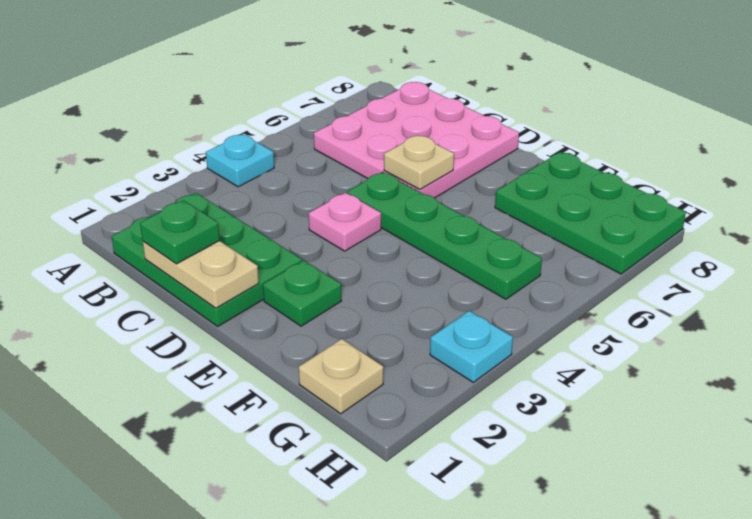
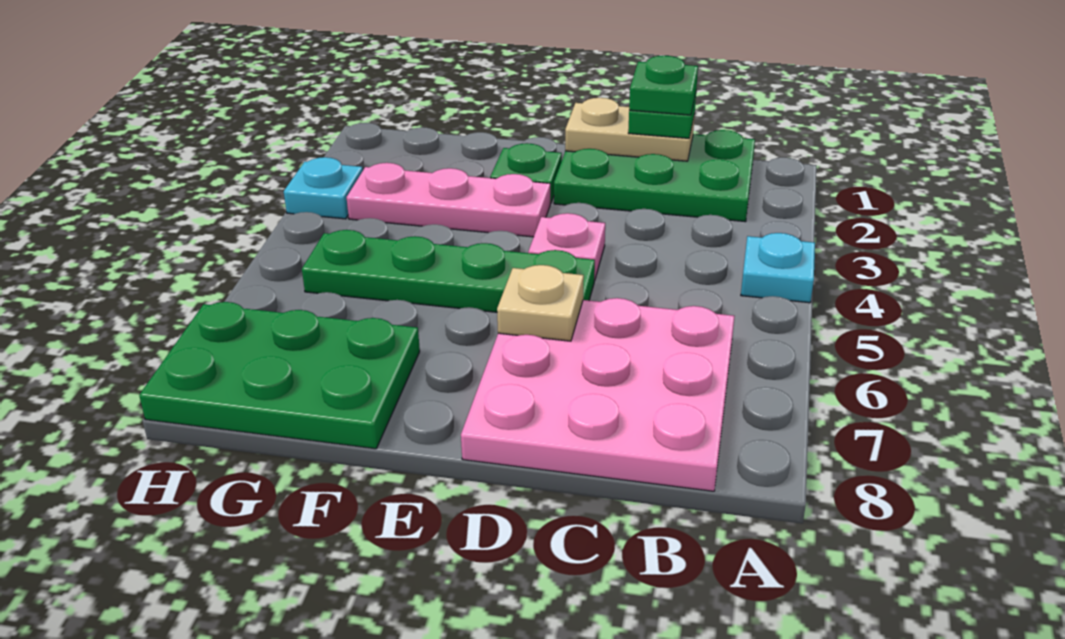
none -> green 1x1 plate [629,56,698,115]
none -> pink 1x3 plate [347,163,550,237]
tan 1x1 plate [299,339,383,414] -> none

